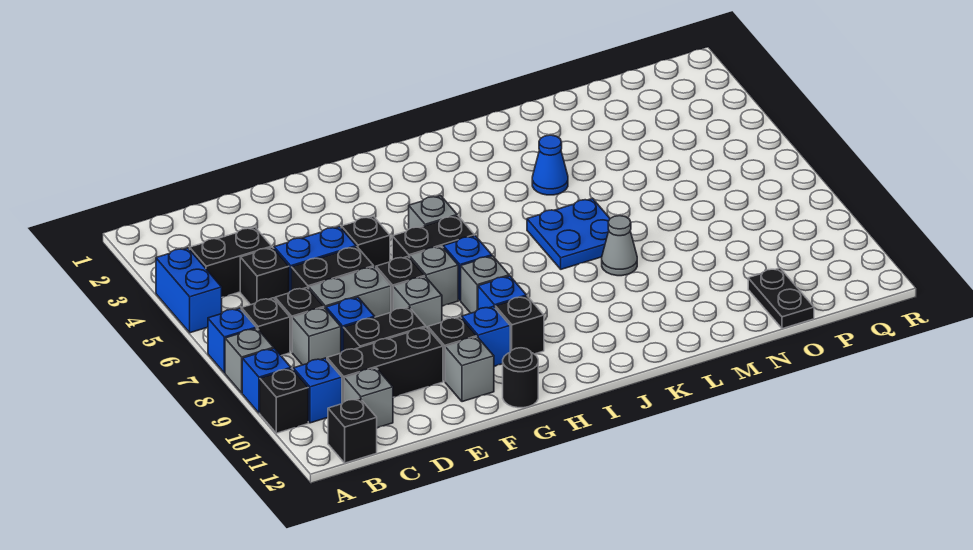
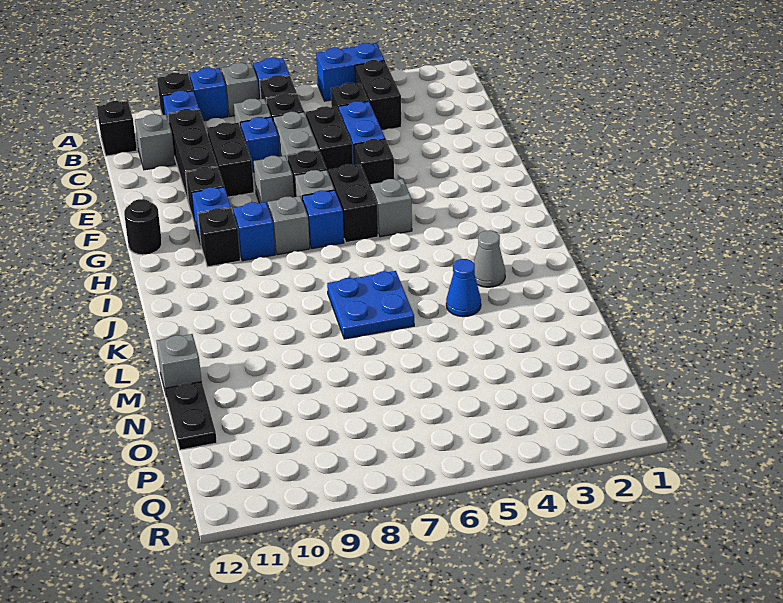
grey 1x1 brick [445,337,494,402] -> grey 1x1 brick moved to [157,334,202,393]
grey 1x1 cone [602,216,637,276] -> grey 1x1 cone moved to [473,230,505,287]
black 1x2 plate [748,268,814,329] -> black 1x2 plate turned to [166,382,217,450]

